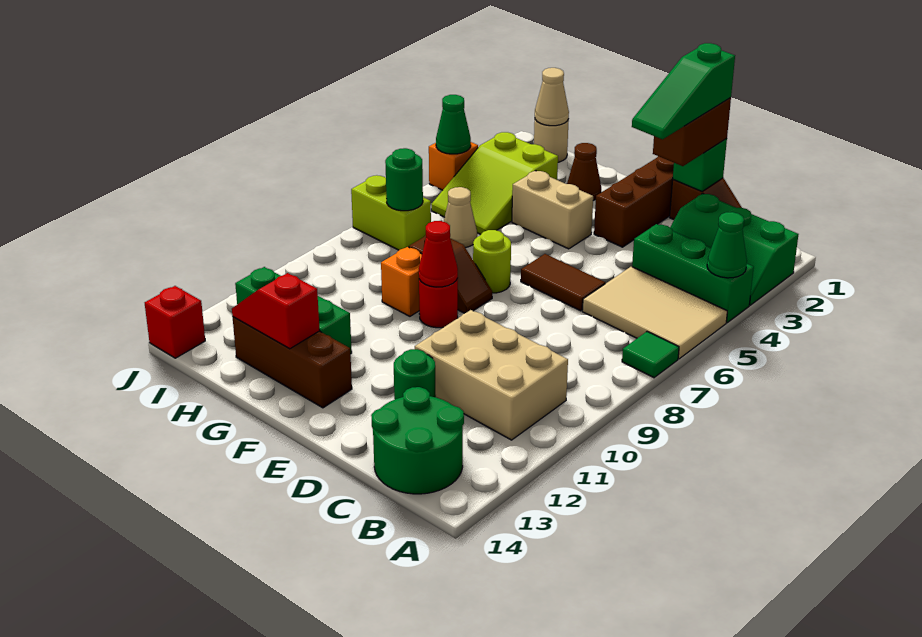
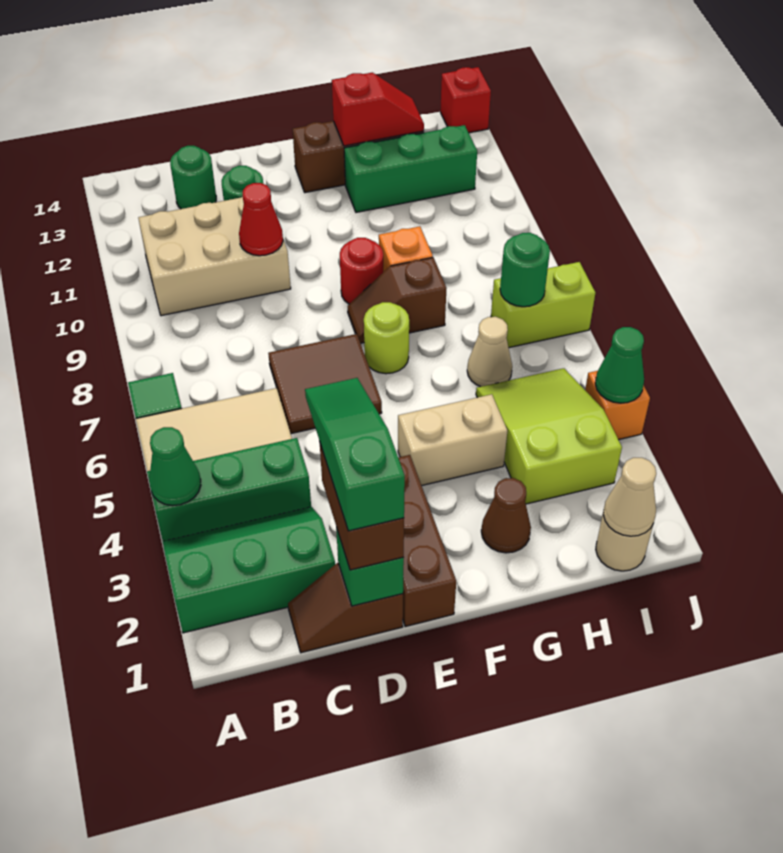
green 2x2 round brick [371,387,464,494] -> green 1x1 round brick [170,146,216,209]
brown 1x2 tile [521,254,605,311] -> brown 2x2 tile [268,334,382,434]
red 1x1 cone [419,221,458,287] -> red 1x1 cone moved to [239,183,283,256]

